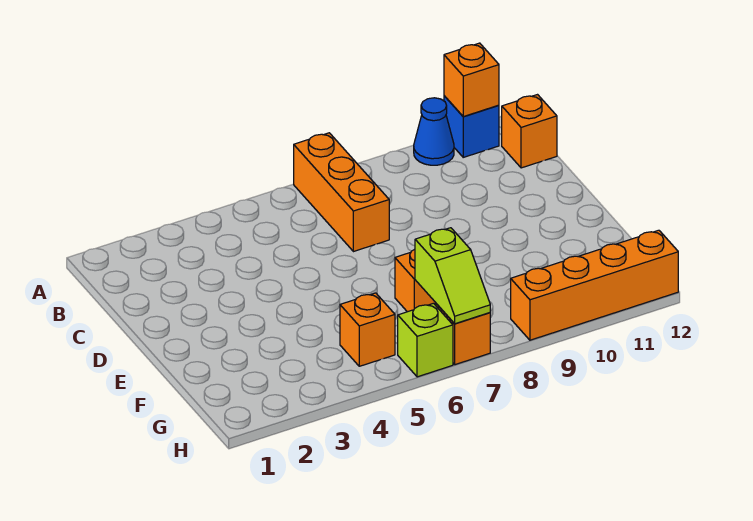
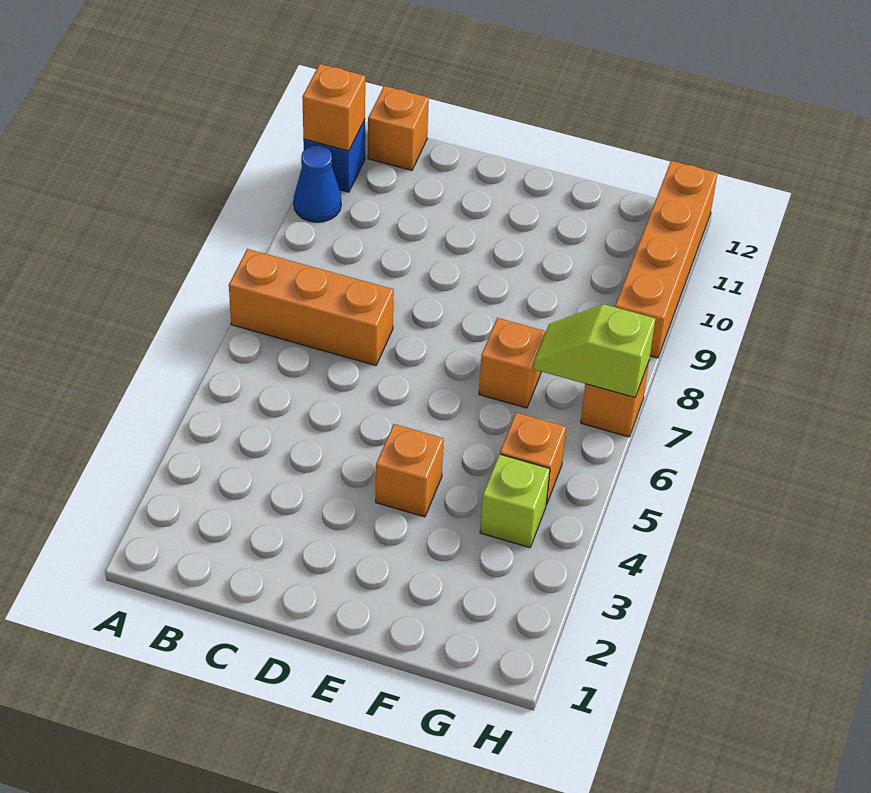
none -> orange 1x1 brick [376,424,444,517]
lime 1x2 slope [415,228,490,324] -> lime 1x2 slope turned to [533,304,656,397]
lime 1x1 brick [398,303,453,377] -> lime 1x1 brick moved to [480,454,550,548]

